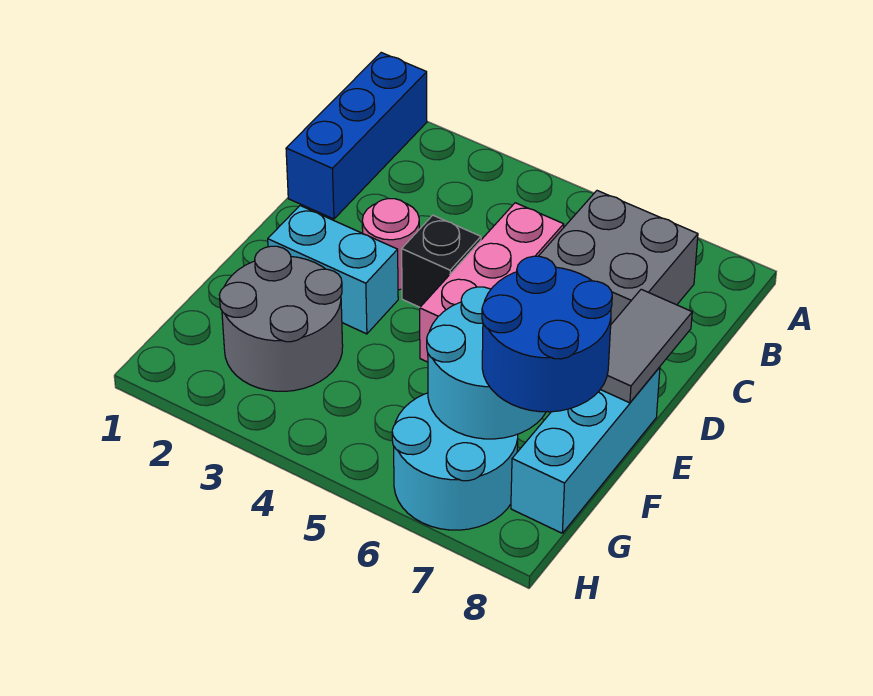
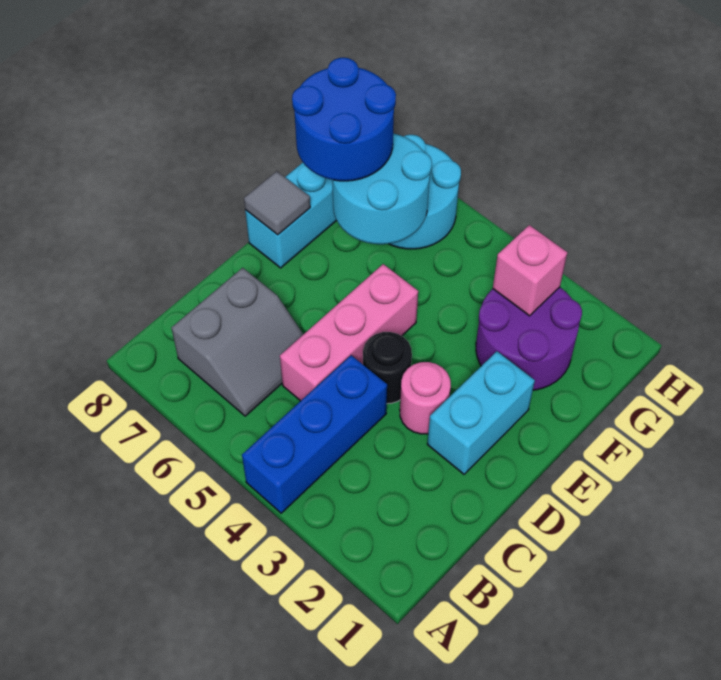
blue 1x3 brick [286,53,427,219] -> blue 1x3 brick moved to [242,355,387,513]
grey 2x2 brick [539,191,698,324] -> grey 2x2 slope [171,268,303,416]
black 1x1 brick [402,215,481,307] -> black 1x1 round brick [363,332,412,404]
grey 1x2 tile [600,289,692,403] -> grey 1x1 tile [244,171,310,235]
cyan 1x2 brick [268,206,398,334] -> cyan 1x2 brick turned to [427,352,535,474]
grey 2x2 round brick [219,246,343,391] -> purple 2x2 round brick [476,287,582,390]
none -> pink 1x1 brick [493,225,567,316]

